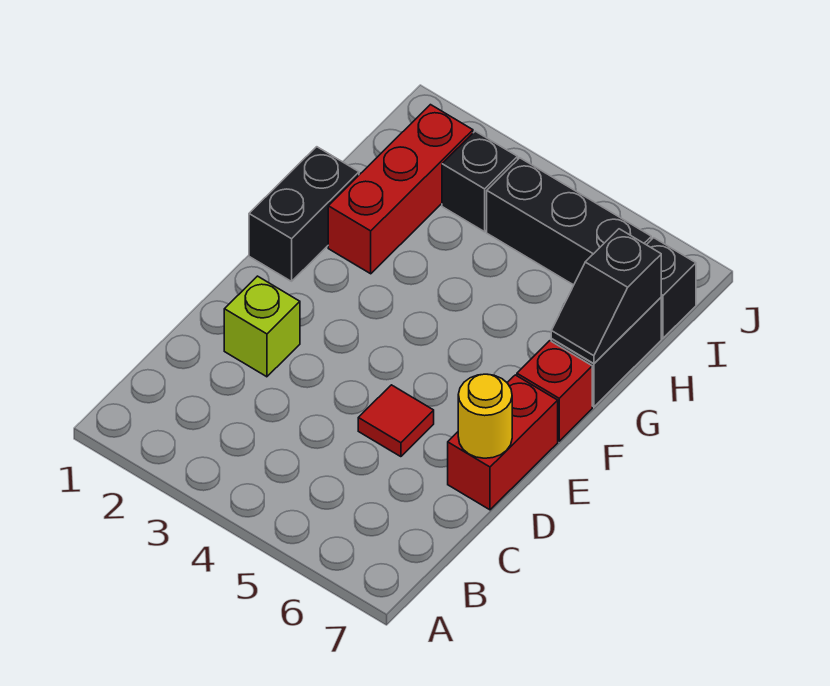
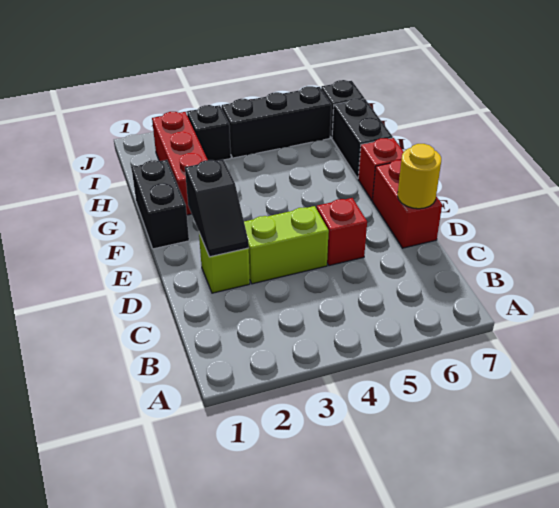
none -> lime 1x2 brick [244,206,329,284]
red 1x1 tile [358,385,434,457] -> red 1x1 brick [317,198,367,266]
black 1x2 slope [551,229,661,364] -> black 1x2 slope moved to [185,159,249,257]

